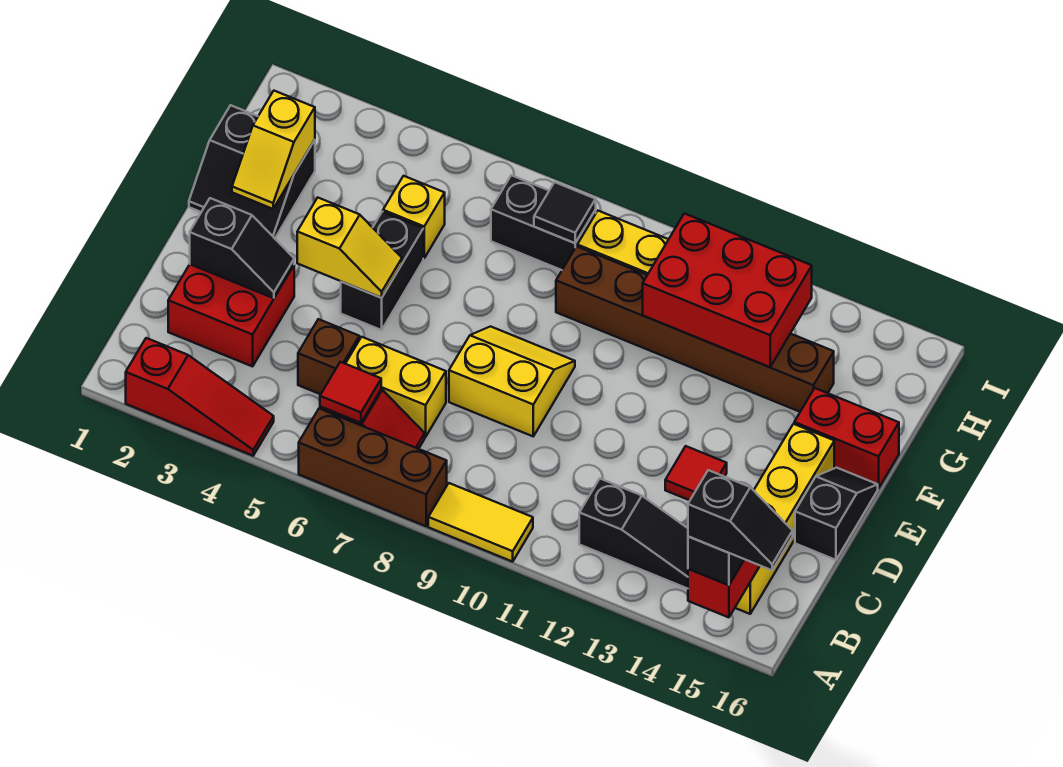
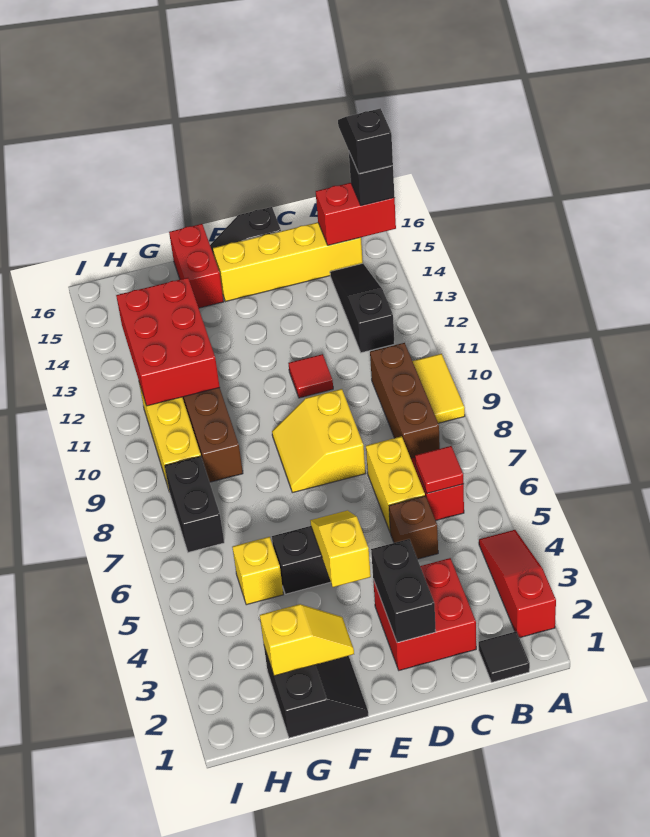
brown 1x3 brick [299,409,447,526] -> brown 1x3 brick moved to [370,343,440,458]
black 1x2 slope [190,198,294,298] -> black 1x2 brick [371,539,436,643]
red 1x1 tile [665,446,727,500] -> red 1x1 tile moved to [288,354,333,398]
black 1x1 tile [534,182,596,243] -> black 1x1 tile moved to [479,632,530,682]

